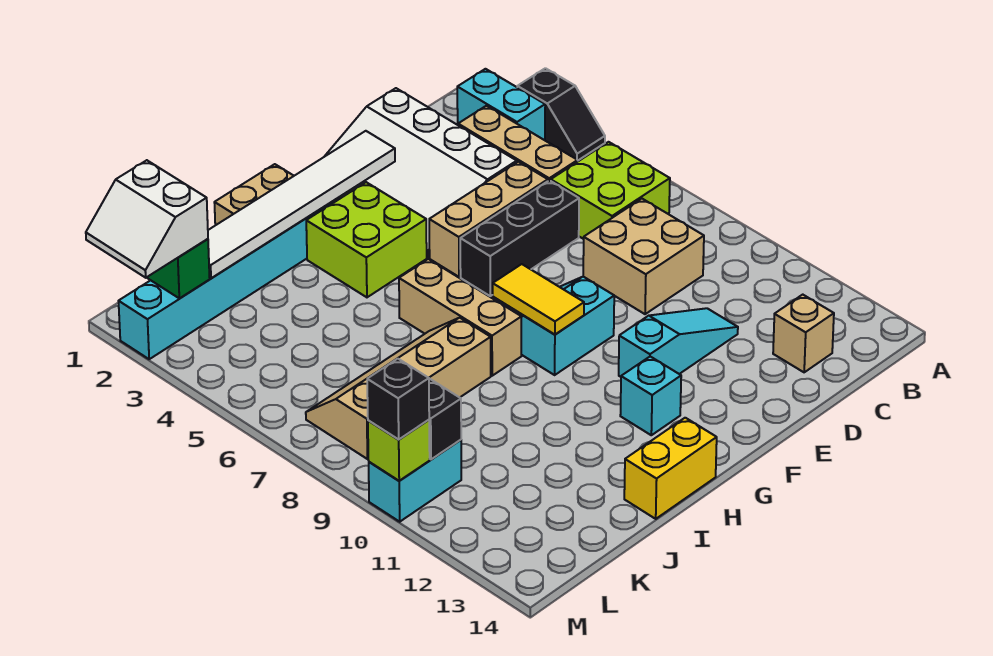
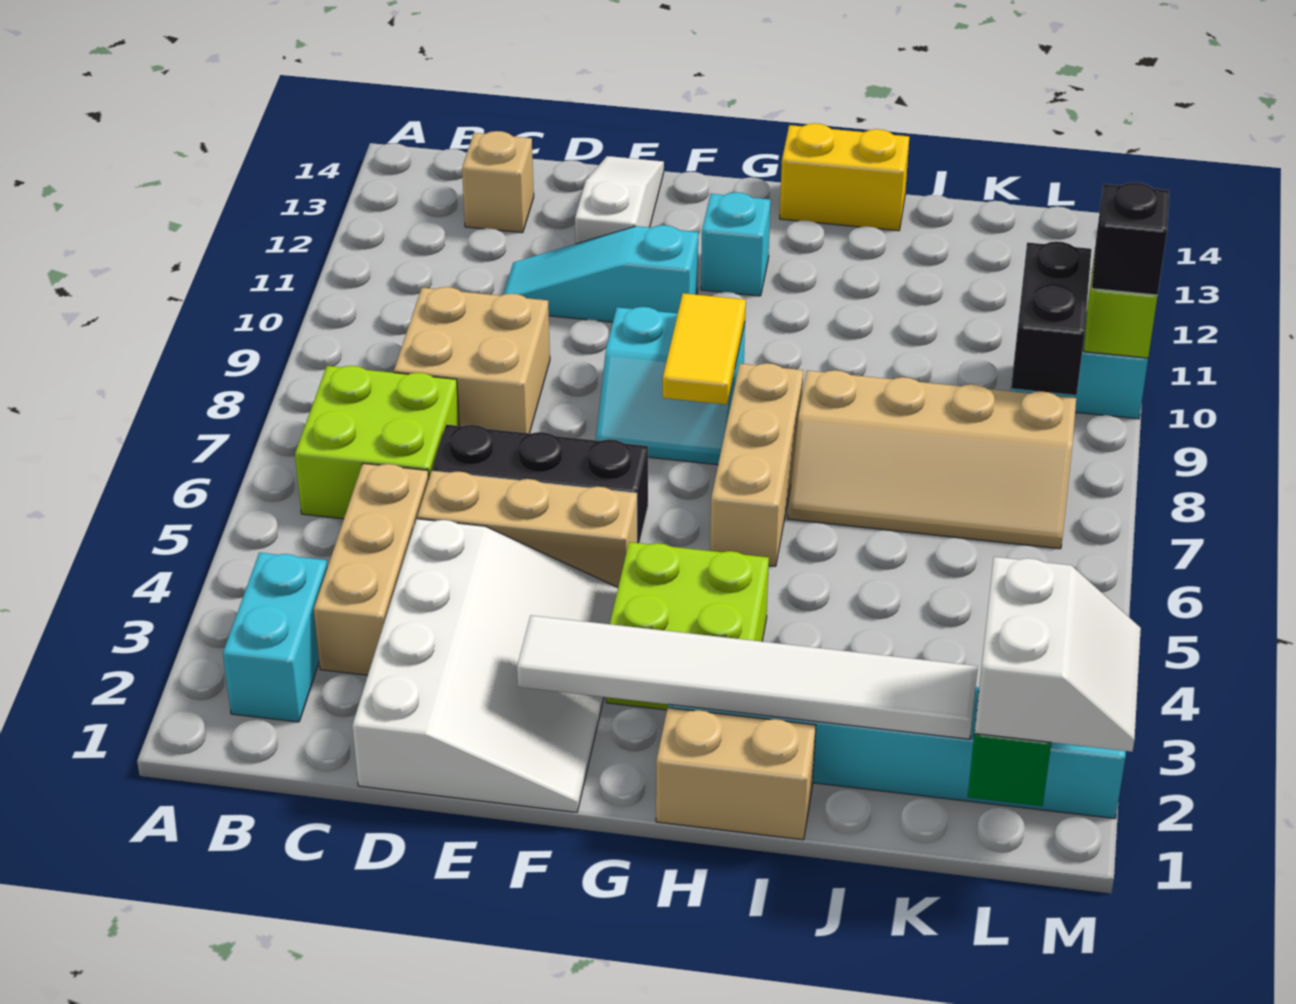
black 1x2 slope [517,68,605,160] -> none
none -> white 1x3 slope [575,156,664,244]

